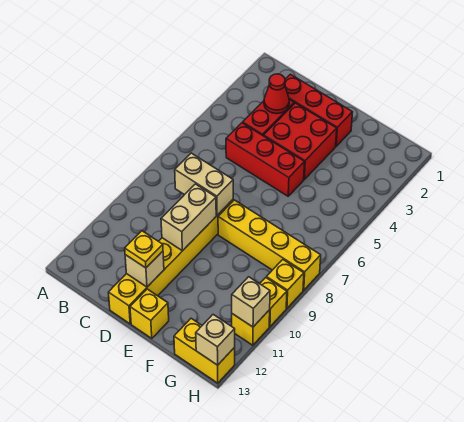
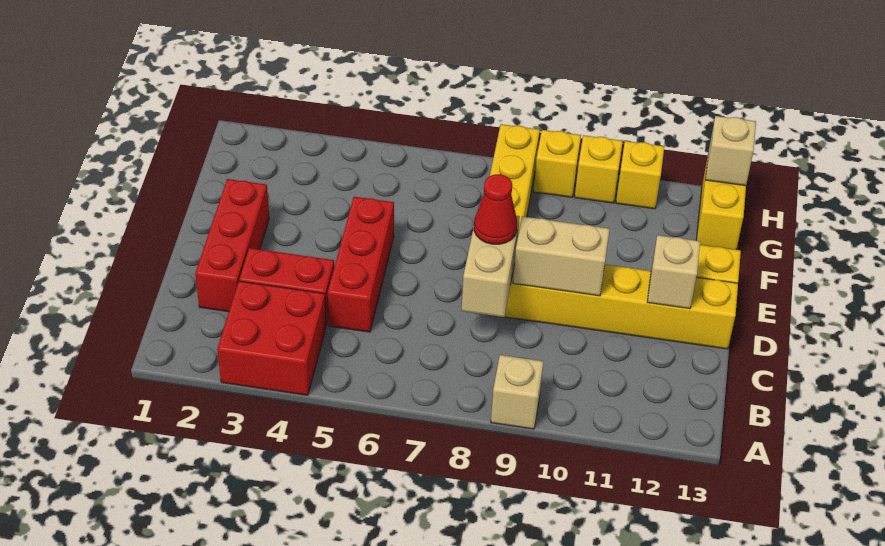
red 1x1 cone [264,74,289,114] -> red 1x1 cone moved to [474,174,517,244]
red 2x2 brick [264,103,337,179] -> red 2x2 brick moved to [217,281,326,395]
yellow 1x1 plate [125,231,163,268] -> none
tan 1x1 brick [232,277,270,327] -> tan 1x1 brick moved to [491,355,543,429]

